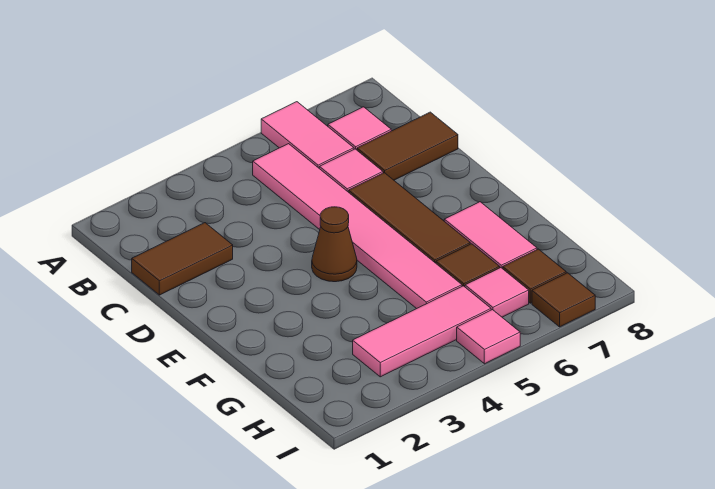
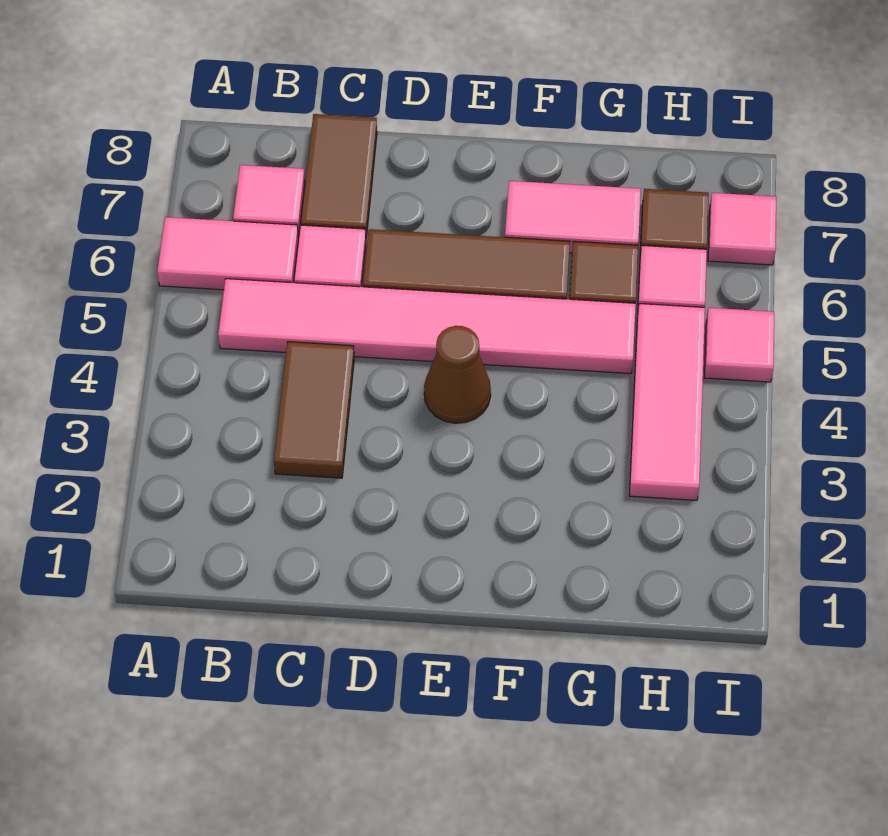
brown 1x2 tile [132,223,233,295] -> brown 1x2 tile moved to [274,342,354,478]
brown 1x1 tile [532,273,595,327] -> pink 1x1 tile [708,193,776,265]

